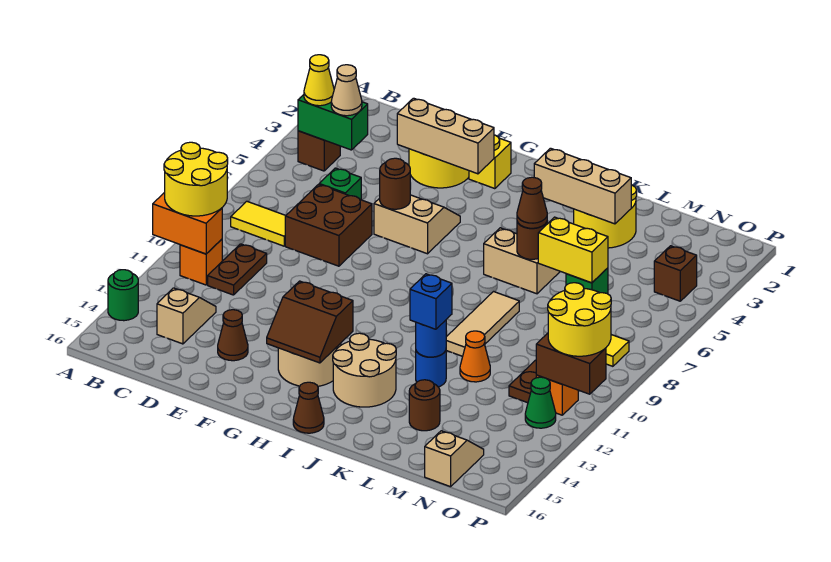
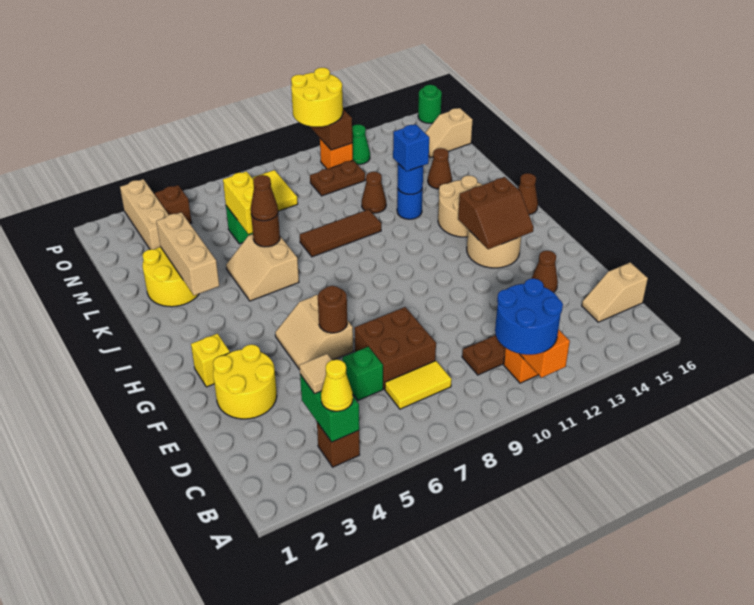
yellow 2x2 round brick [164,142,228,216] -> blue 2x2 round brick [495,279,563,355]
green 1x1 round brick [108,270,138,321] -> green 1x1 round brick moved to [418,85,442,123]
yellow 1x2 tile [231,201,286,246] -> yellow 1x2 tile turned to [385,361,452,409]
tan 1x1 cone [331,65,362,116] -> tan 1x1 tile [299,354,332,394]
tan 1x2 slope [157,288,216,344] -> tan 1x2 slope moved to [582,262,648,322]
tan 1x3 brick [397,98,494,174] -> tan 1x3 brick moved to [120,179,169,250]
brown 2x2 slope [267,281,353,363] -> brown 2x2 slope turned to [458,177,534,249]
tan 1x3 tile [446,292,519,356] -> brown 1x3 tile [300,209,381,257]
orange 1x1 cone [460,331,490,382] -> brown 1x1 cone [362,172,386,213]
brown 1x1 round brick [409,380,440,431] -> brown 1x1 cone [428,148,452,189]

